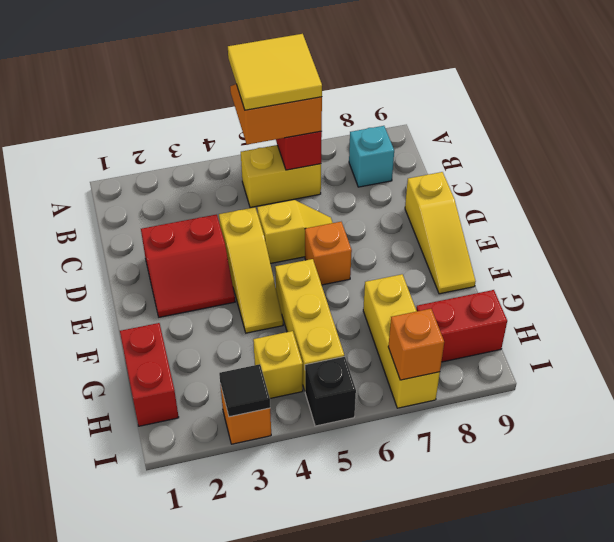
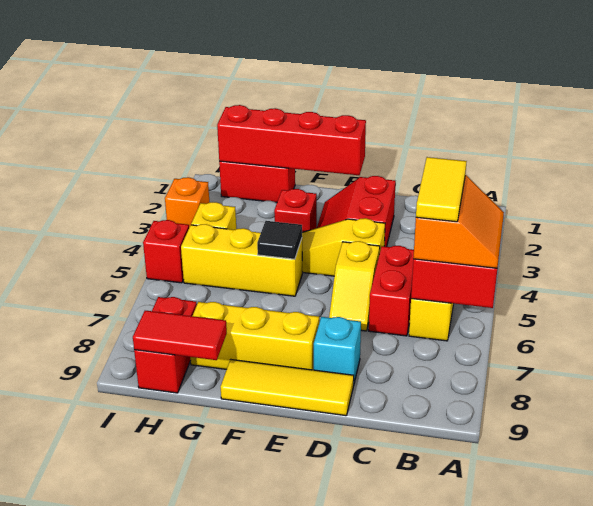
yellow 2x2 tile [228,34,322,110] -> yellow 1x2 tile [416,157,467,222]
cyan 1x1 brick [349,126,394,187] -> cyan 1x1 brick moved to [314,317,361,386]
none -> red 1x2 brick [369,246,414,336]
yellow 1x3 slope [405,172,476,294] -> yellow 1x3 tile [221,359,354,416]
none -> red 1x4 brick [217,105,366,175]
orange 1x1 brick [305,222,352,285] -> none
none -> red 1x1 brick [274,189,317,232]
yellow 1x3 brick [363,274,440,408] -> yellow 1x3 brick moved to [190,302,319,370]
none -> red 1x2 tile [133,311,227,360]
black 1x1 tile [219,364,270,417] -> black 1x1 tile moved to [257,221,302,259]
black 1x1 brick [305,356,356,426] -> red 1x1 brick [143,220,189,283]
orange 1x1 brick [388,309,444,380] -> none

